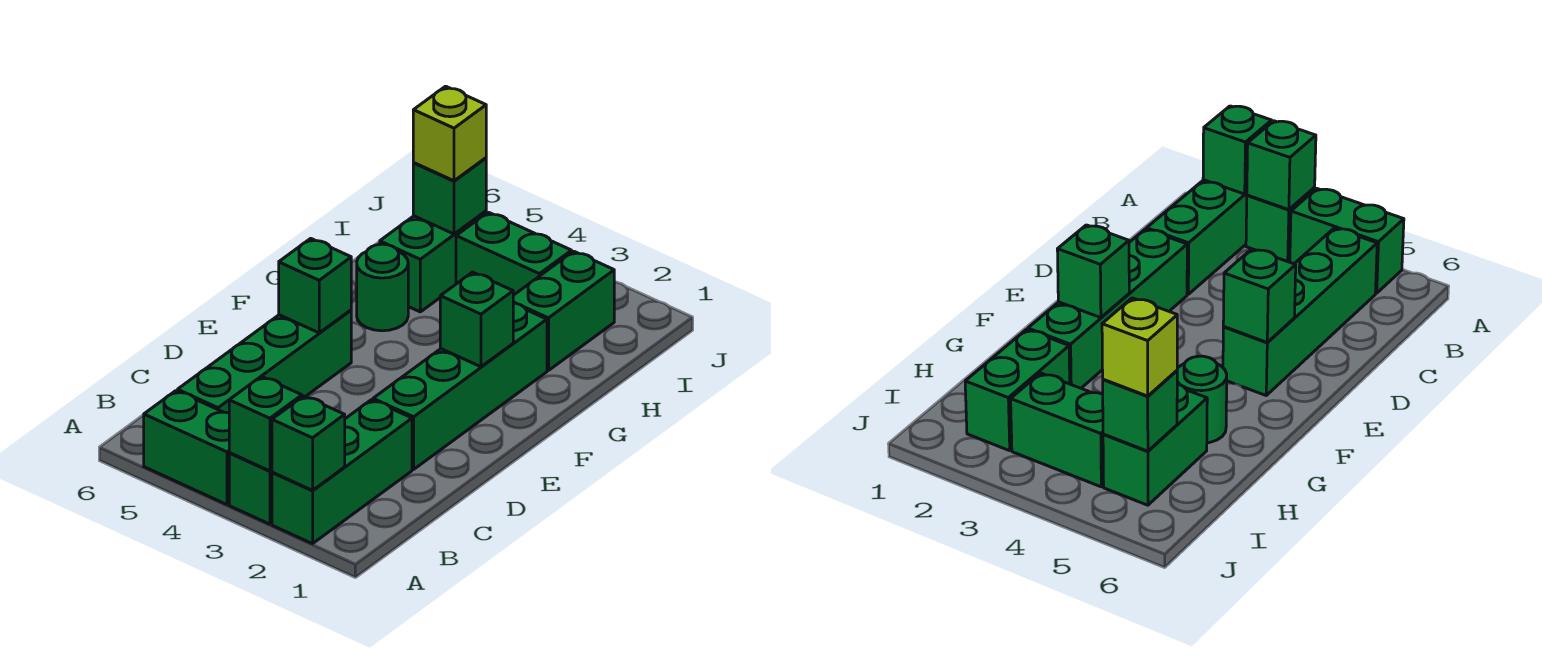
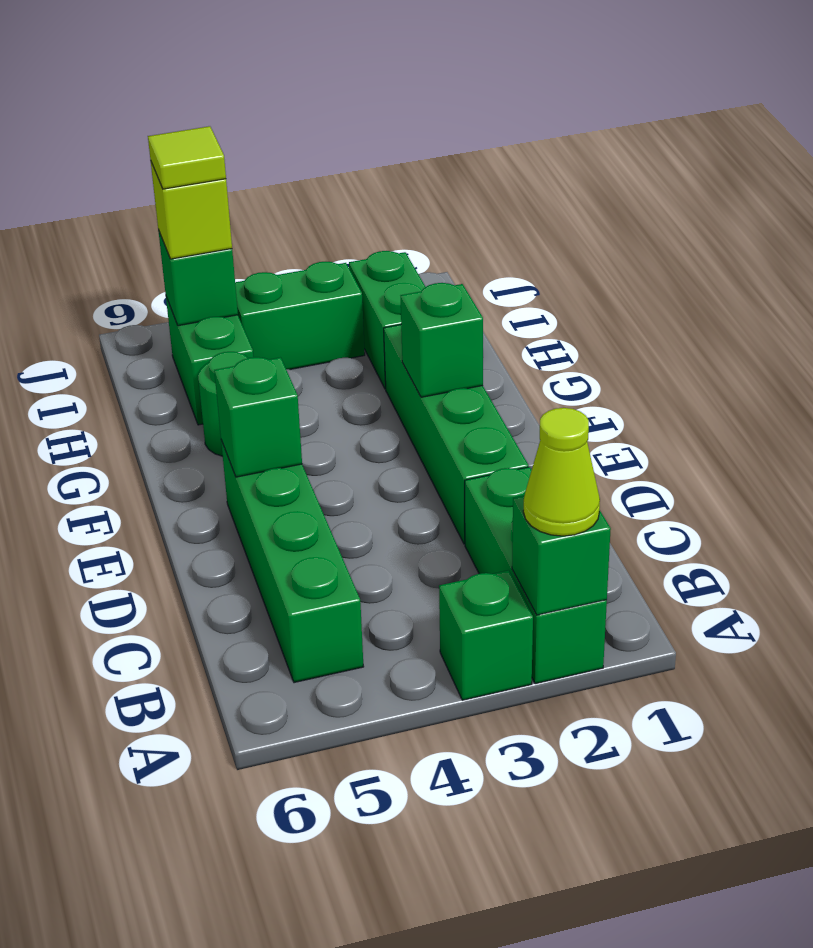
none -> lime 1x1 cone [523,408,600,536]
green 1x1 brick [229,376,302,471] -> none
green 1x2 brick [144,391,229,505] -> none
none -> lime 1x1 tile [148,126,226,189]

